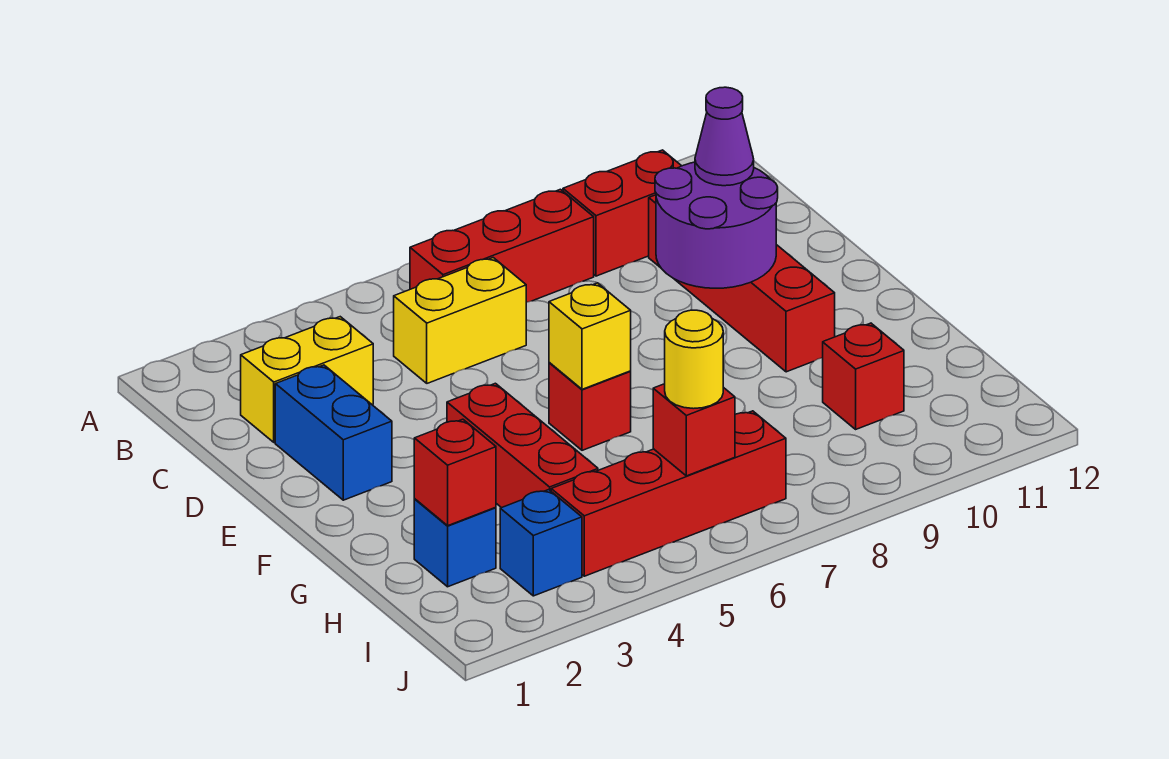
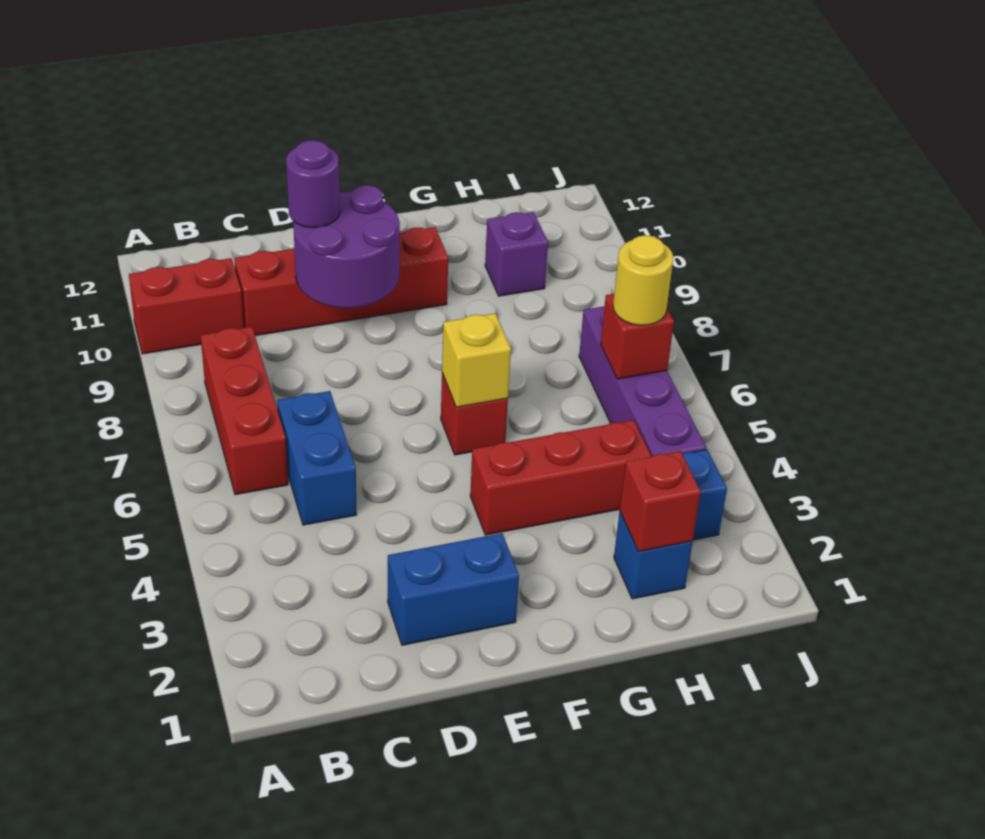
red 1x2 brick [563,150,681,276] -> red 1x2 brick turned to [129,258,244,354]
yellow 1x2 brick [241,317,373,442] -> none
yellow 1x2 brick [394,258,526,383] -> blue 1x2 brick [277,391,356,525]
purple 1x1 cone [695,87,754,186] -> purple 1x1 round brick [286,140,340,228]
red 1x1 brick [823,323,904,429] -> purple 1x1 brick [485,212,548,296]
red 1x4 brick [551,411,786,576] -> purple 1x4 brick [579,306,706,456]

